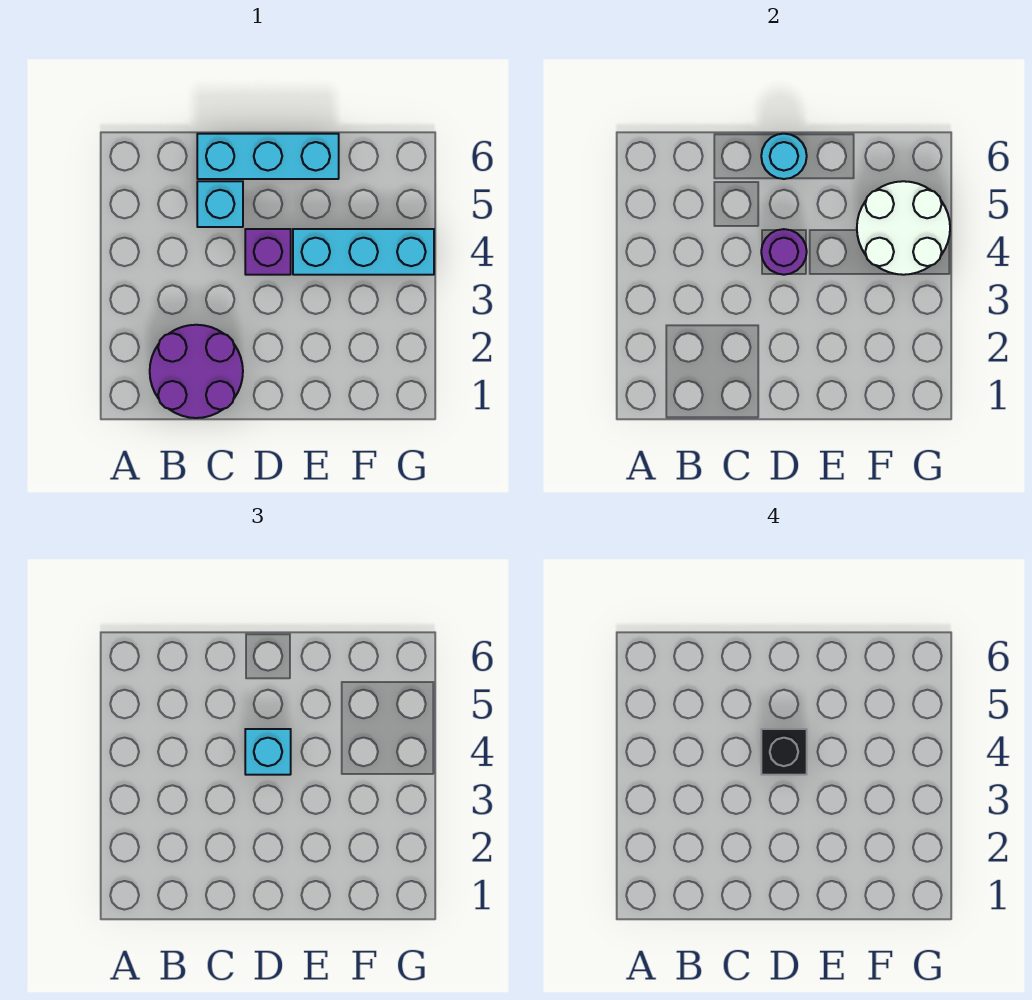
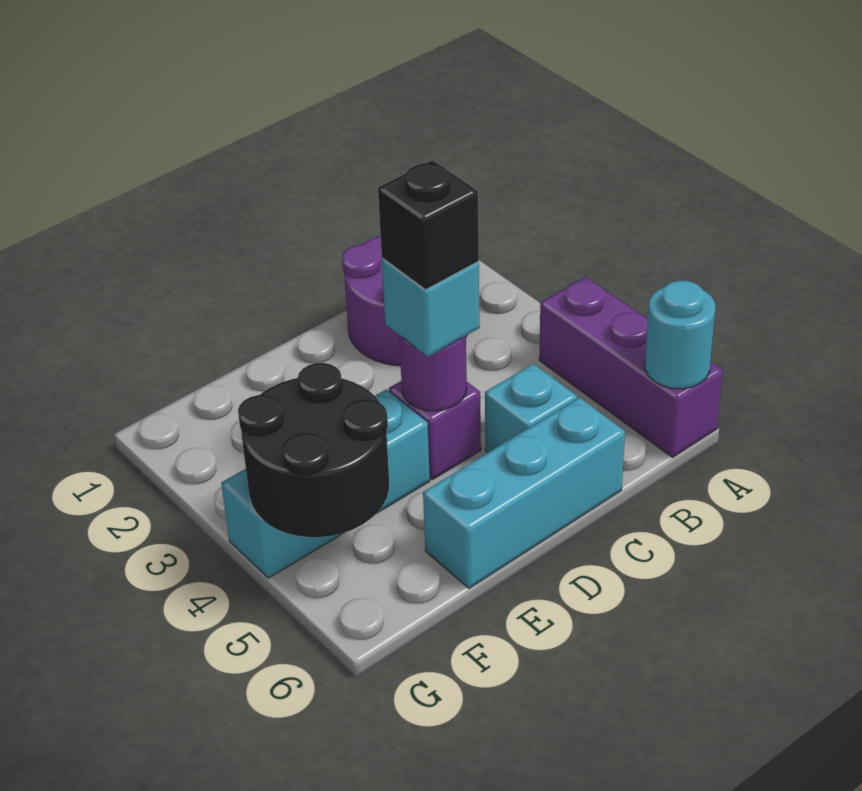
none -> purple 1x3 brick [539,277,723,457]
cyan 1x1 round brick [761,134,807,179] -> cyan 1x1 round brick moved to [645,281,715,389]
white 2x2 round brick [857,181,950,275] -> black 2x2 round brick [238,363,389,537]

